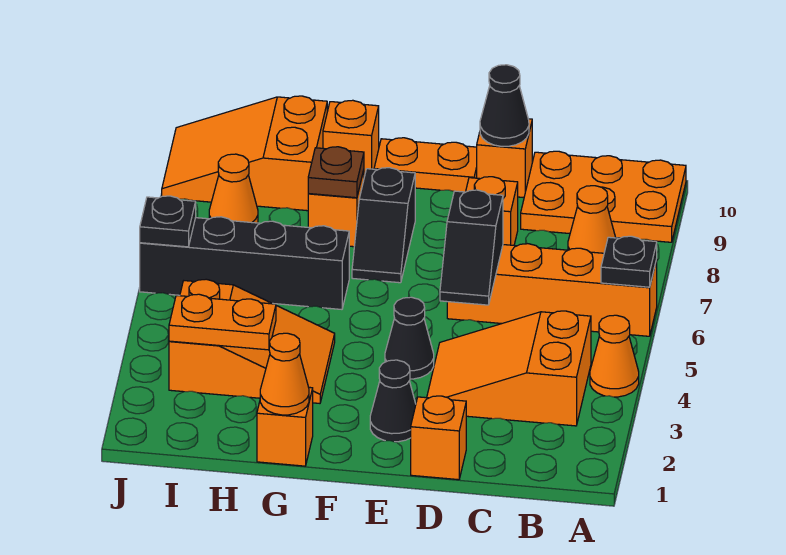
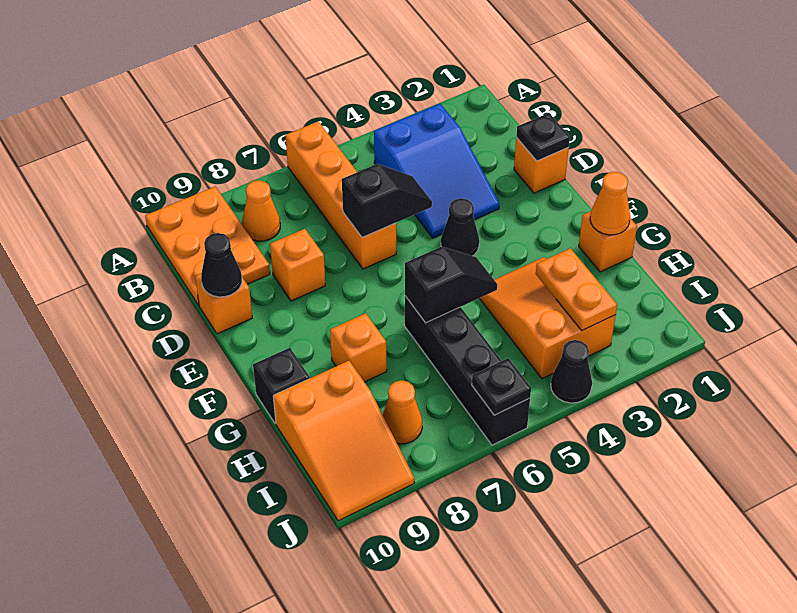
orange 1x1 cone [590,315,639,397] -> none
black 1x1 plate [601,236,657,287] -> black 1x1 plate moved to [516,113,570,161]
orange 2x3 slope [427,311,591,426] -> blue 2x3 slope [374,104,499,238]
black 1x1 cone [370,360,416,442] -> black 1x1 cone moved to [551,340,592,403]
orange 1x2 plate [374,138,477,192] -> none
black 1x2 slope [352,168,415,283] -> black 1x2 slope moved to [405,247,497,323]
brown 1x1 plate [308,147,364,198] -> none
orange 1x1 brick [323,100,379,177] -> black 1x1 brick [253,348,310,424]

